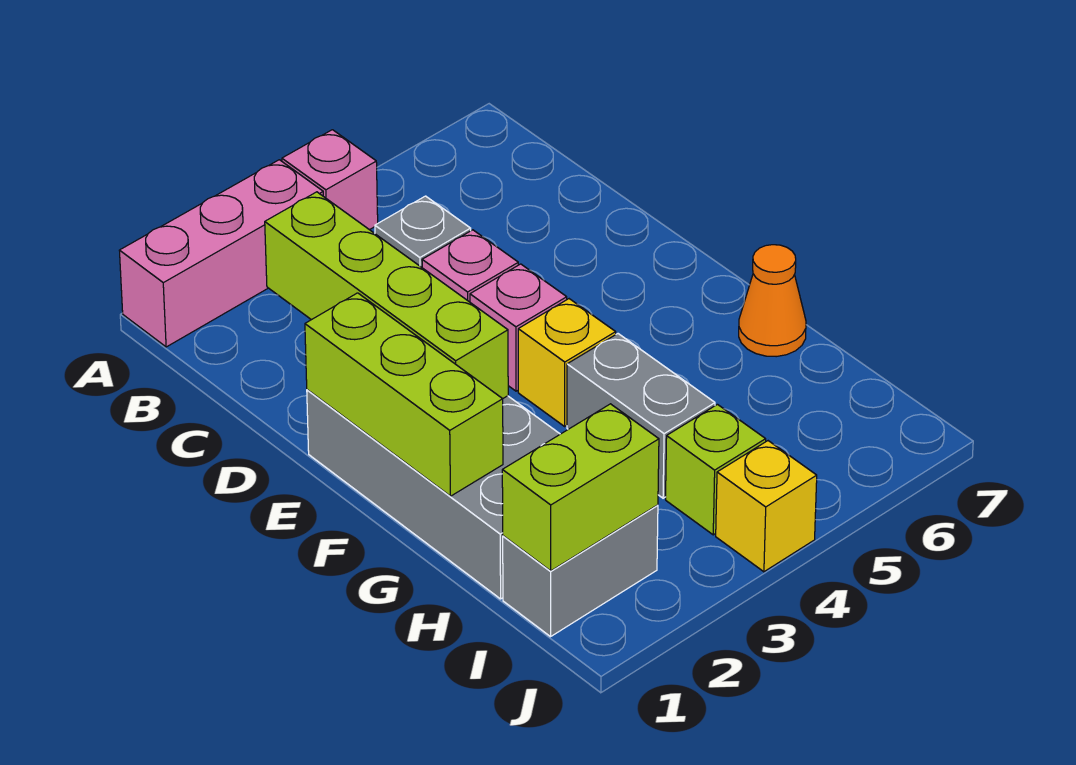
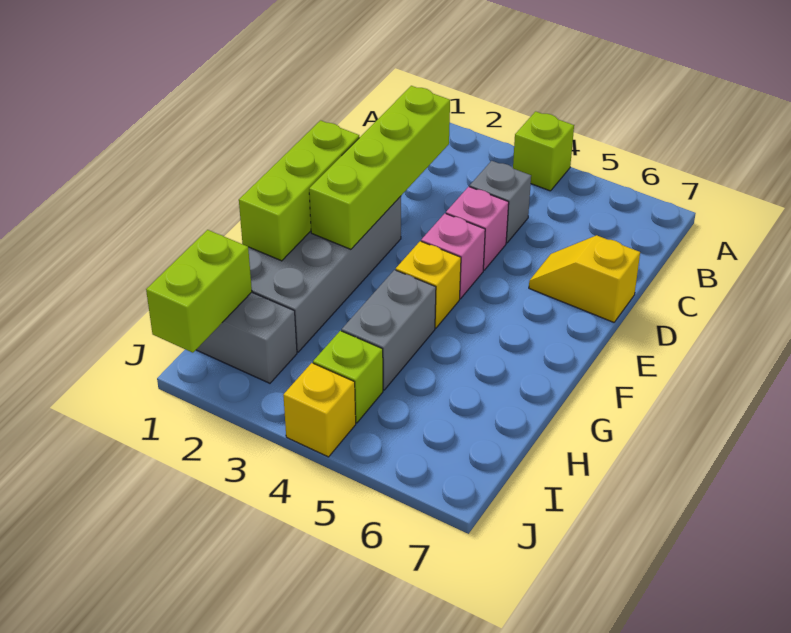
pink 1x3 brick [119,160,323,347] -> none
pink 1x1 brick [282,130,378,230] -> lime 1x1 brick [513,111,574,191]
none -> yellow 1x2 slope [529,235,640,322]
orange 1x1 cone [739,245,806,357] -> none
lime 1x2 brick [502,404,659,571] -> lime 1x2 brick turned to [146,230,252,353]

